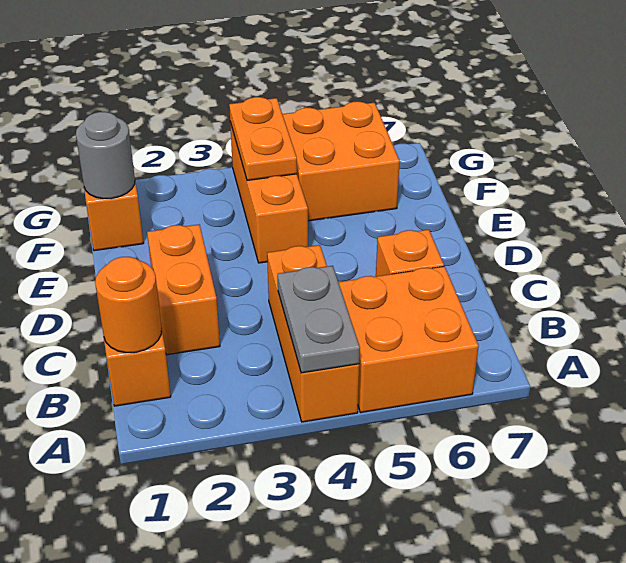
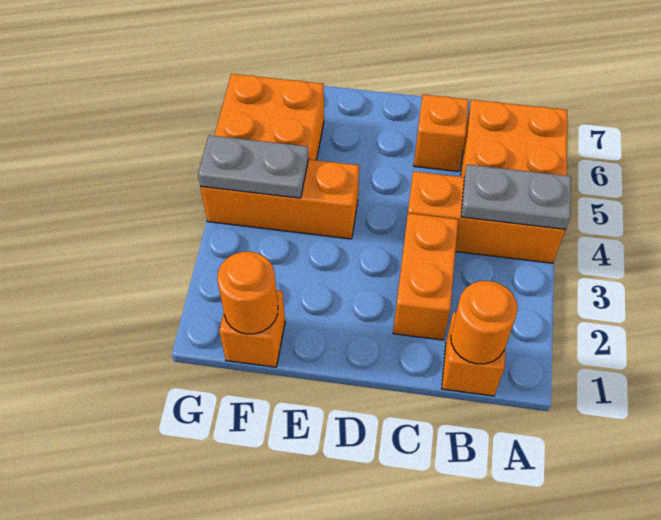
orange 1x2 brick [147,224,220,355] -> orange 1x2 brick turned to [393,213,458,340]
grey 1x1 round brick [76,112,135,199] -> orange 1x1 round brick [217,252,278,334]
orange 1x2 plate [229,97,297,180] -> grey 1x2 plate [198,135,309,198]

